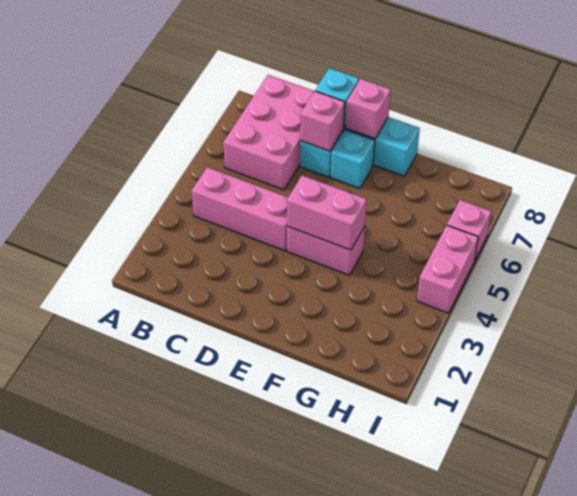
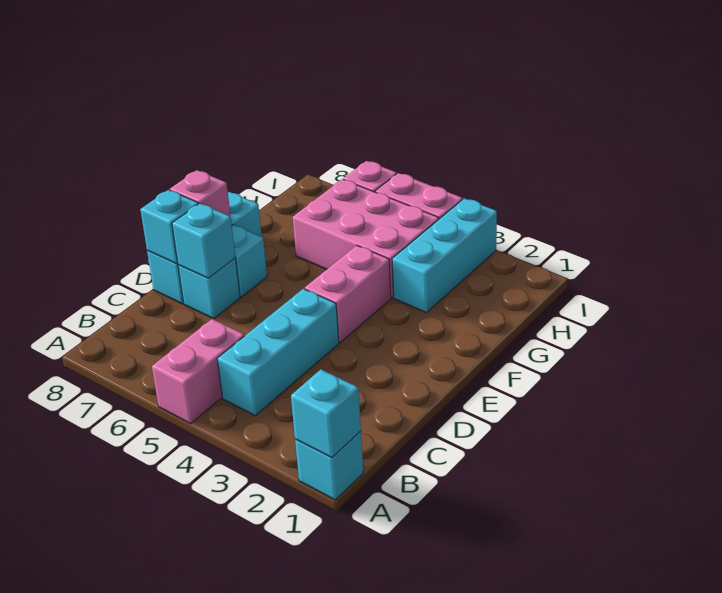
none -> cyan 1x1 brick [295,431,363,500]
none -> cyan 1x1 brick [291,369,361,458]
pink 1x3 brick [192,167,288,251] -> cyan 1x3 brick [217,289,339,415]
pink 2x3 brick [224,75,314,190] -> pink 2x3 brick moved to [293,179,439,298]
pink 1x1 brick [300,91,345,151] -> cyan 1x1 brick [172,203,235,278]
pink 1x2 brick [287,175,367,250] -> pink 1x2 brick moved to [152,319,244,424]
none -> cyan 1x3 brick [392,198,497,312]

